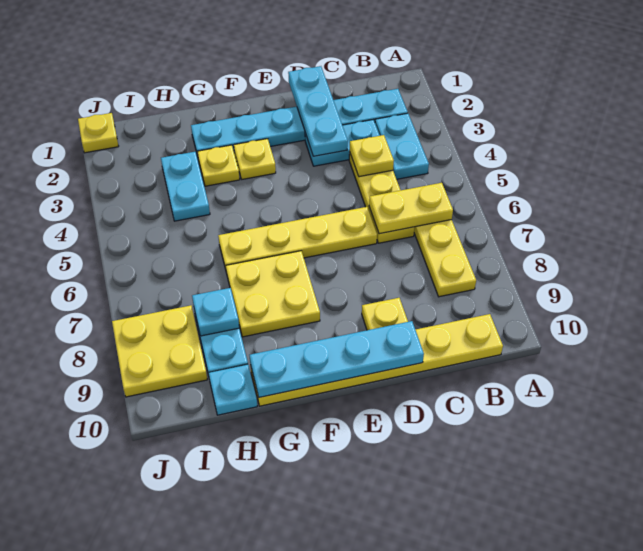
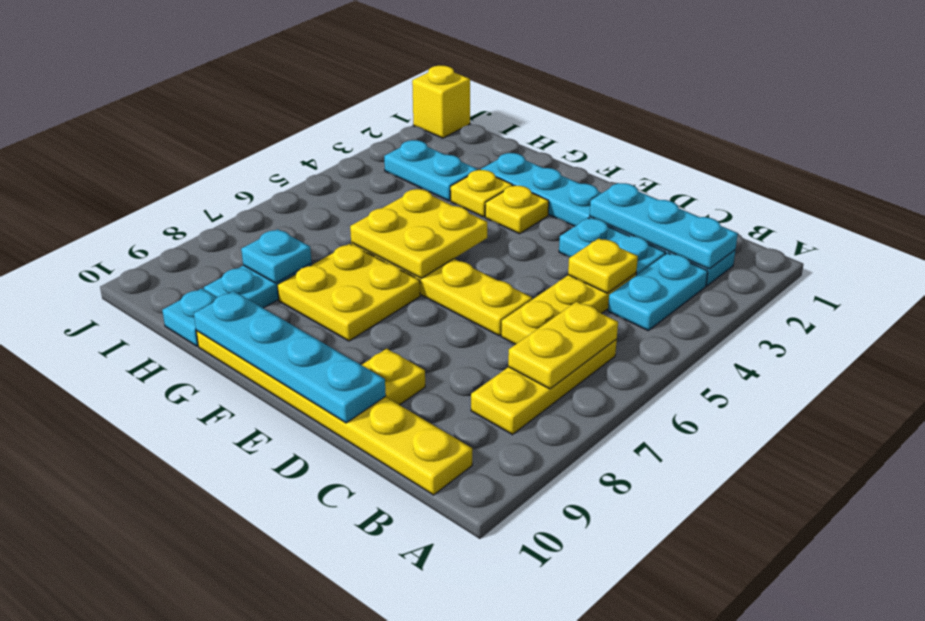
yellow 1x2 plate [369,183,453,234] -> yellow 1x2 plate turned to [508,302,618,389]
cyan 1x3 plate [288,66,348,156] -> cyan 1x3 plate turned to [590,183,738,269]
cyan 1x2 plate [161,152,210,221] -> cyan 1x2 plate turned to [384,140,478,201]
yellow 2x2 plate [112,305,207,397] -> yellow 2x2 plate moved to [350,189,487,278]
yellow 1x1 plate [78,113,119,153] -> yellow 1x1 brick [412,66,470,138]

